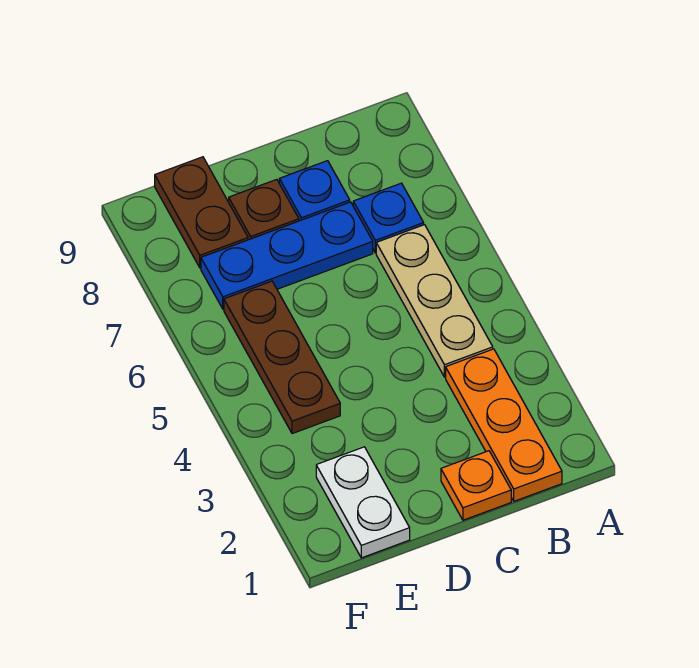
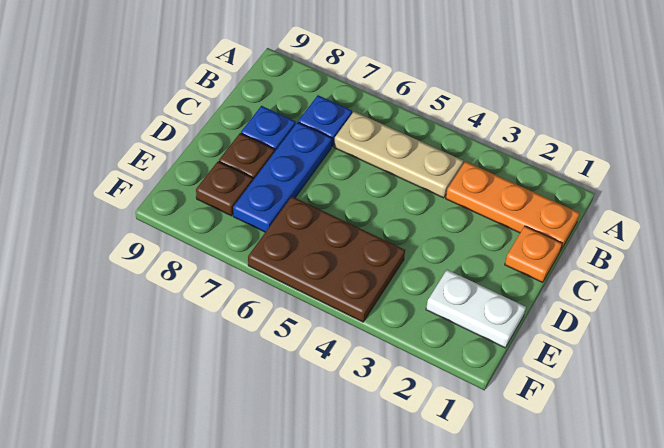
brown 1x3 plate [224,281,340,434] -> brown 2x3 plate [248,197,405,322]
brown 1x2 plate [155,157,248,268] -> brown 1x1 plate [196,162,253,216]

